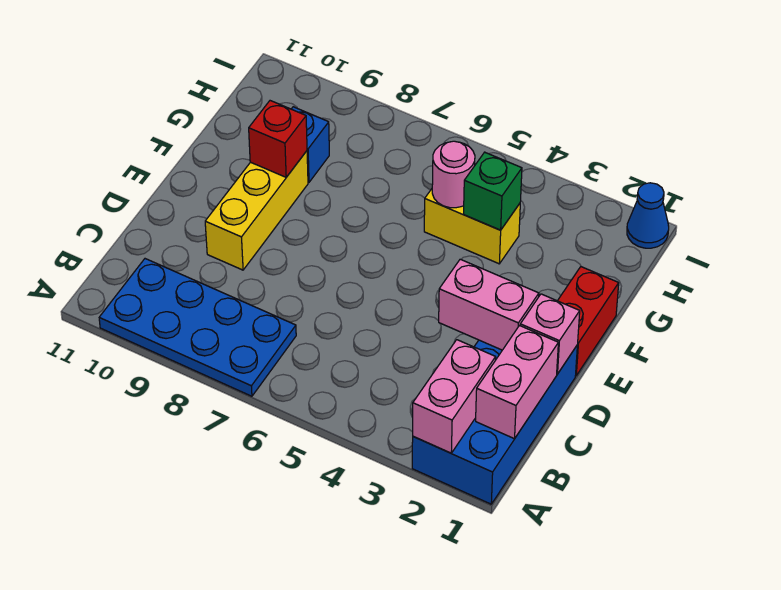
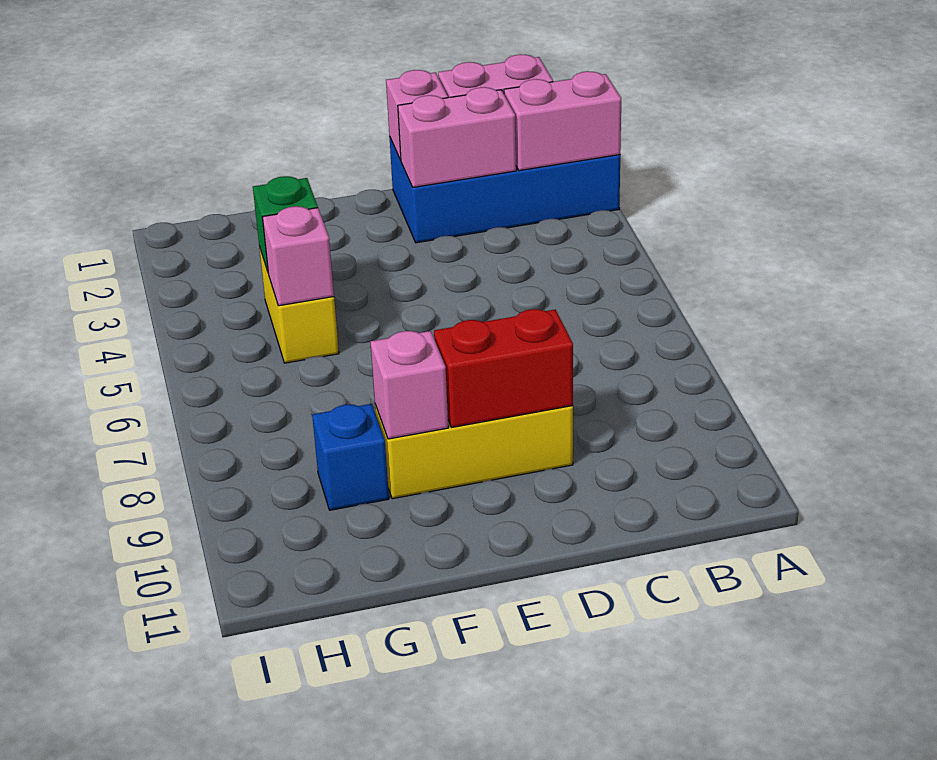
blue 2x4 plate [99,259,296,396] -> none
pink 1x2 brick [439,259,539,350] -> pink 1x2 brick turned to [398,87,516,187]
red 1x2 brick [558,267,619,376] -> red 1x2 brick moved to [434,309,573,427]
red 1x1 brick [249,101,307,177] -> pink 1x1 brick [370,331,448,439]
pink 1x1 round brick [432,141,475,208] -> pink 1x1 brick [262,206,334,306]
blue 1x1 cone [627,183,669,248] -> none

